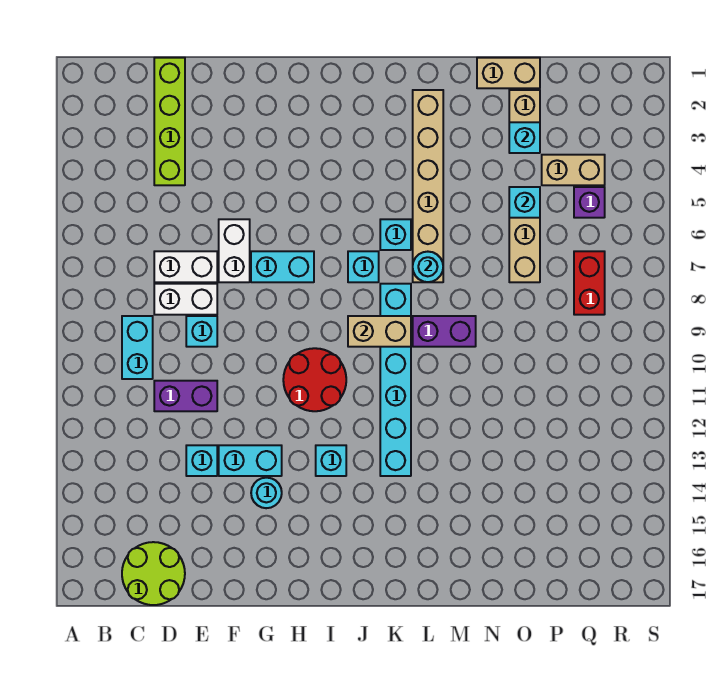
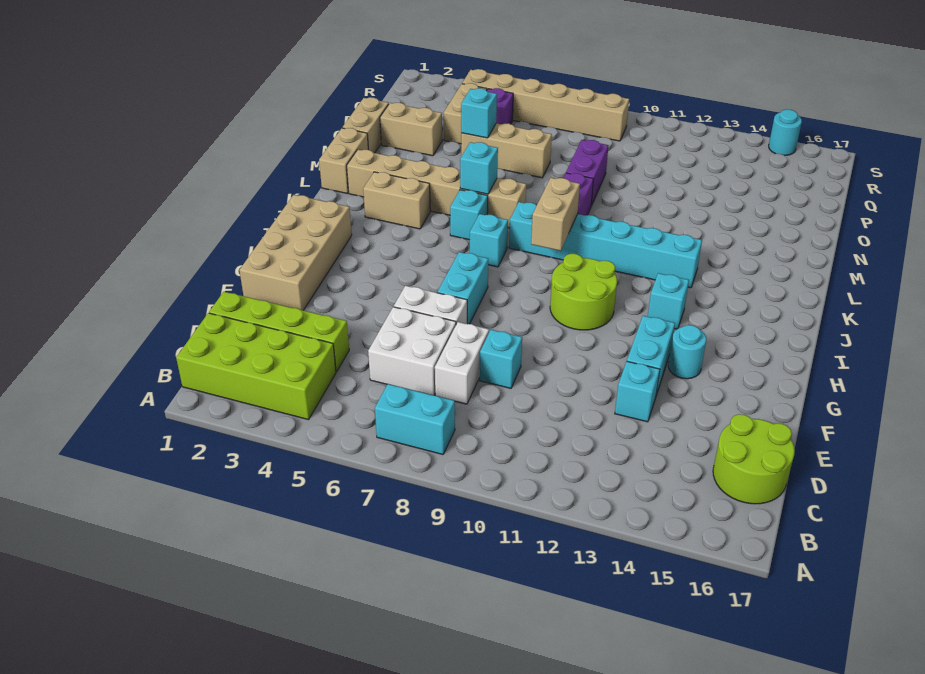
none -> lime 2x4 brick [176,313,336,420]
cyan 1x2 brick [122,316,153,379] -> cyan 1x2 brick moved to [375,384,455,454]
white 1x2 brick [154,251,217,282] -> white 2x2 brick [368,307,456,395]
purple 1x2 brick [154,381,217,411] -> purple 1x2 brick moved to [566,140,609,205]
none -> tan 2x4 brick [239,195,352,310]
red 2x2 round brick [283,348,346,411] -> lime 2x2 round brick [550,254,617,330]
none -> tan 1x2 brick [363,172,430,229]
none -> tan 1x2 brick [319,128,368,194]
cyan 1x1 round brick [413,252,443,282] -> cyan 1x1 round brick moved to [769,110,802,156]
cyan 1x1 brick [509,122,540,153] -> cyan 1x1 brick moved to [460,142,498,194]
red 1x2 brick [574,251,605,315] -> none
none -> tan 1x6 brick [462,69,629,141]

